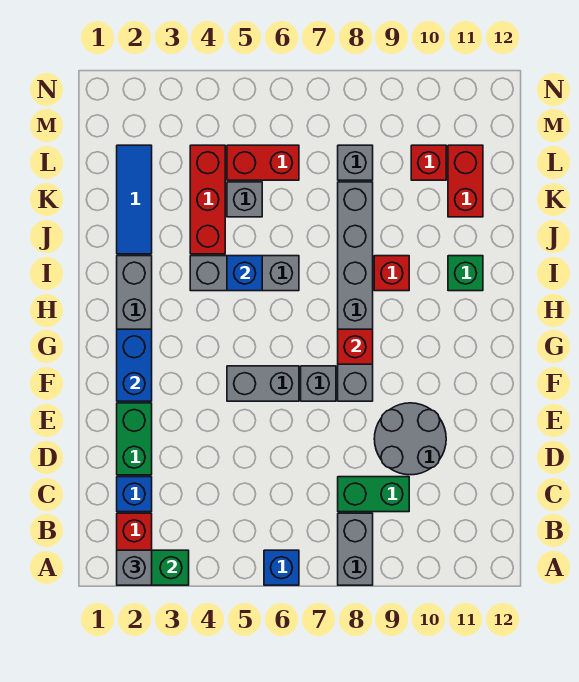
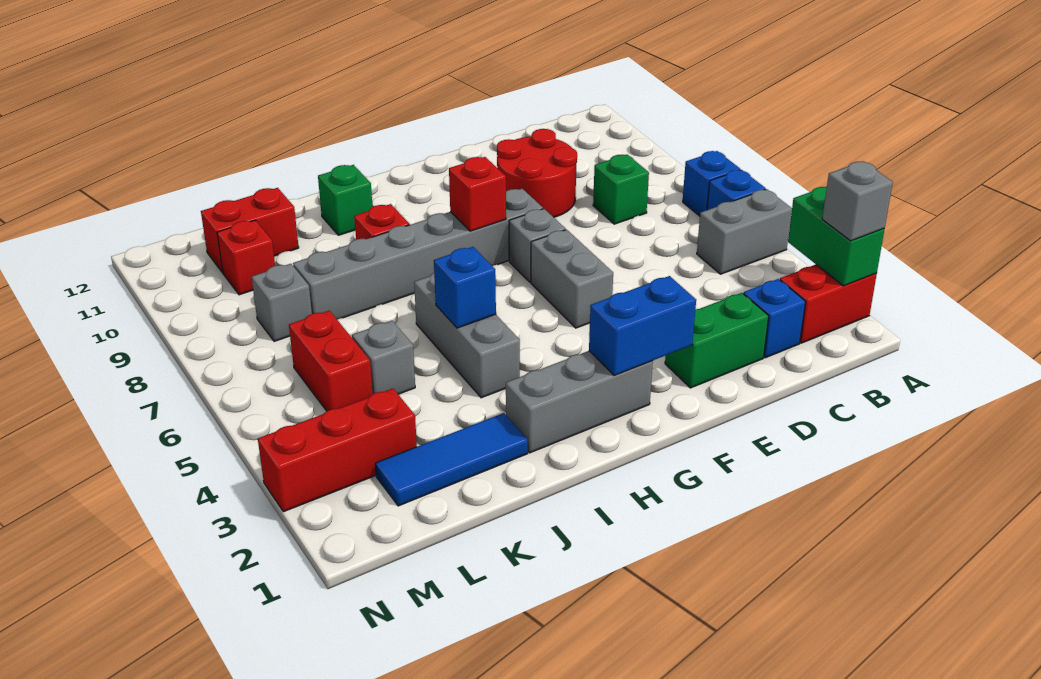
none -> blue 1x1 brick [683,151,740,216]
grey 1x2 brick [338,513,373,585] -> grey 1x2 brick moved to [697,189,792,274]
green 1x2 brick [338,477,409,512] -> green 1x1 brick [593,155,649,224]
grey 2x2 round brick [374,403,446,475] -> red 2x2 round brick [497,129,577,217]
red 1x3 brick [190,145,225,254] -> red 1x3 brick moved to [258,389,417,512]

